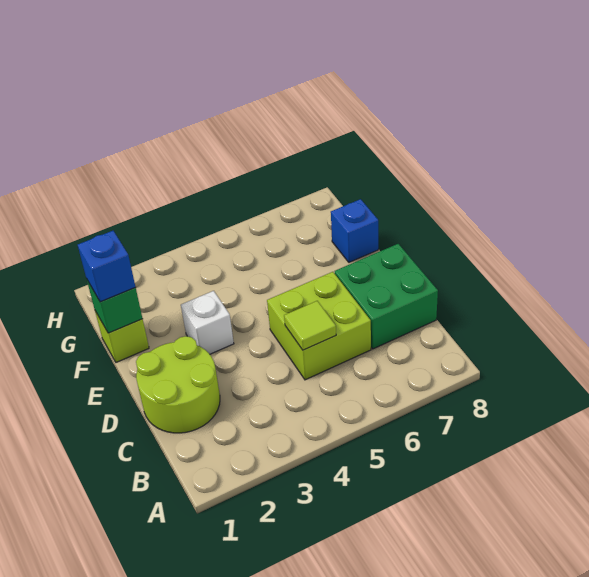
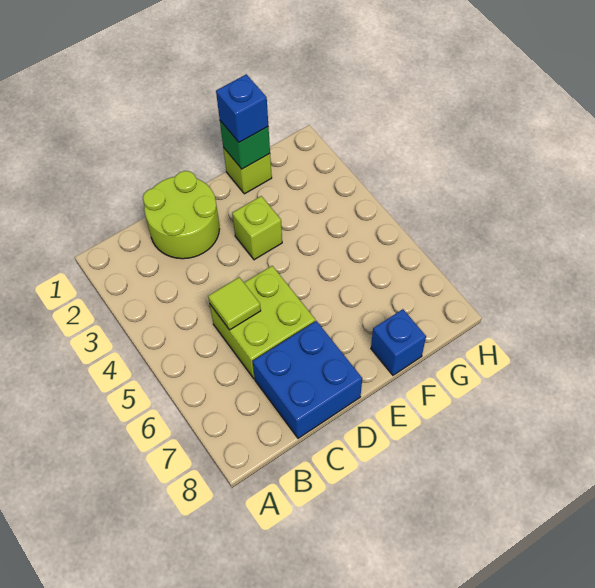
green 2x2 brick [335,244,438,349] -> blue 2x2 brick [253,321,362,438]
white 1x1 brick [181,291,234,354] -> lime 1x1 brick [232,196,282,260]

